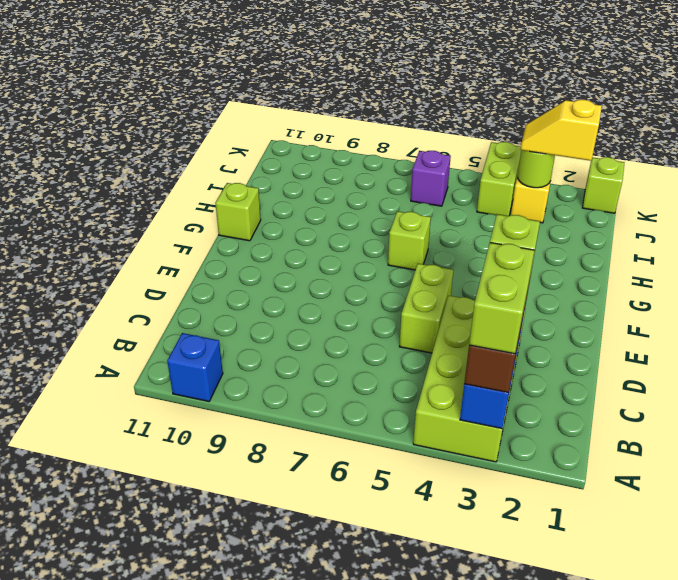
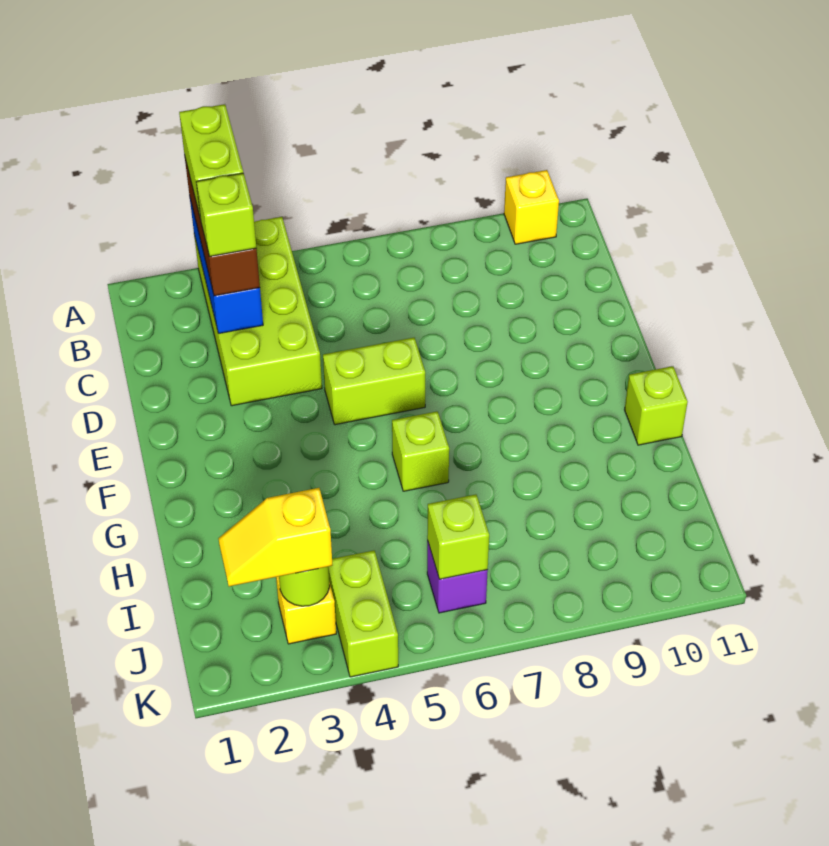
blue 1x1 brick [167,333,223,401] -> yellow 1x1 brick [504,170,559,244]
lime 1x2 brick [399,264,453,353] -> lime 1x2 brick turned to [323,338,425,425]
yellow 1x2 slope [520,100,602,161] -> yellow 1x2 slope turned to [218,488,332,586]
lime 1x1 brick [582,157,625,213] -> lime 1x1 brick moved to [427,494,489,579]

